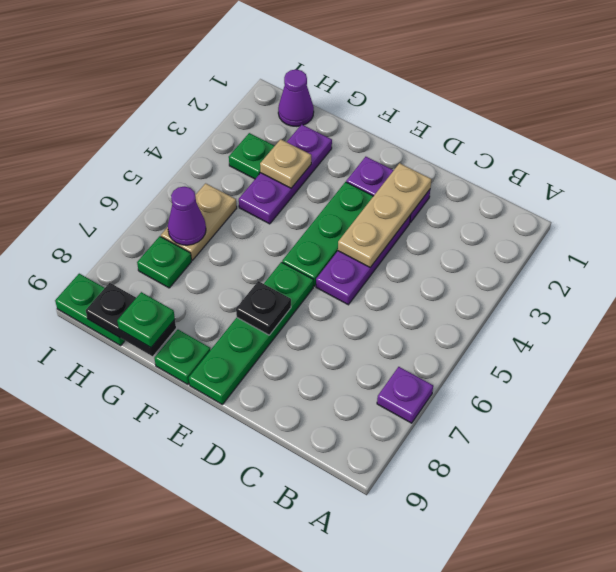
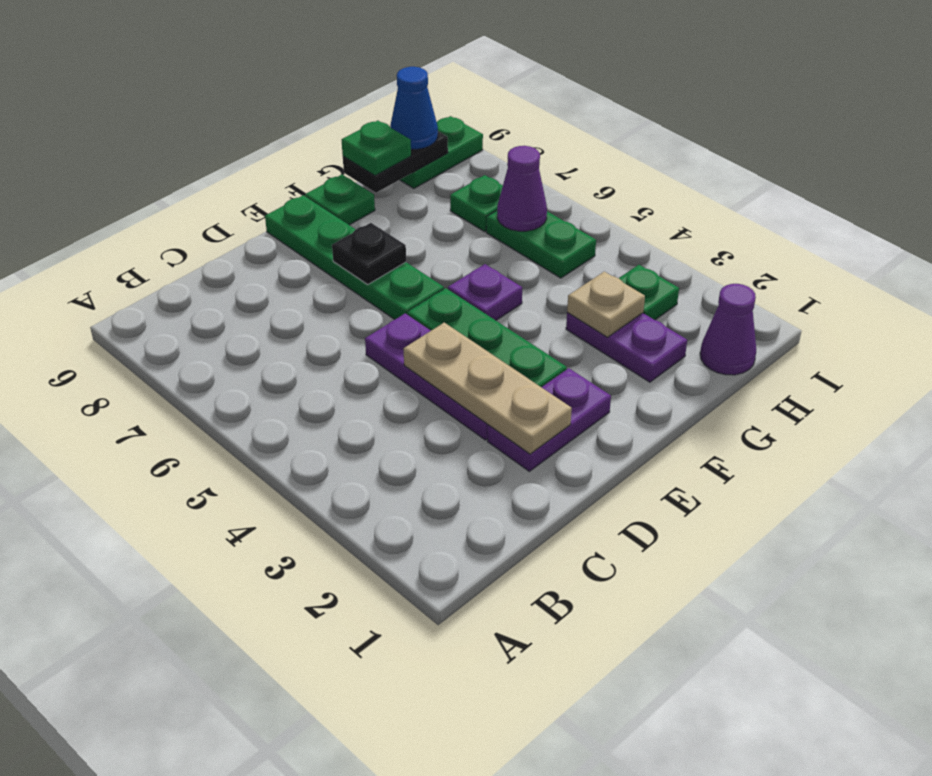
purple 1x1 plate [377,367,433,423] -> purple 1x1 plate moved to [448,264,522,320]
purple 1x3 plate [239,125,332,224] -> purple 1x2 plate [566,313,687,382]
tan 1x2 plate [161,183,237,260] -> green 1x2 plate [486,211,596,278]
none -> blue 1x1 cone [390,67,438,149]

